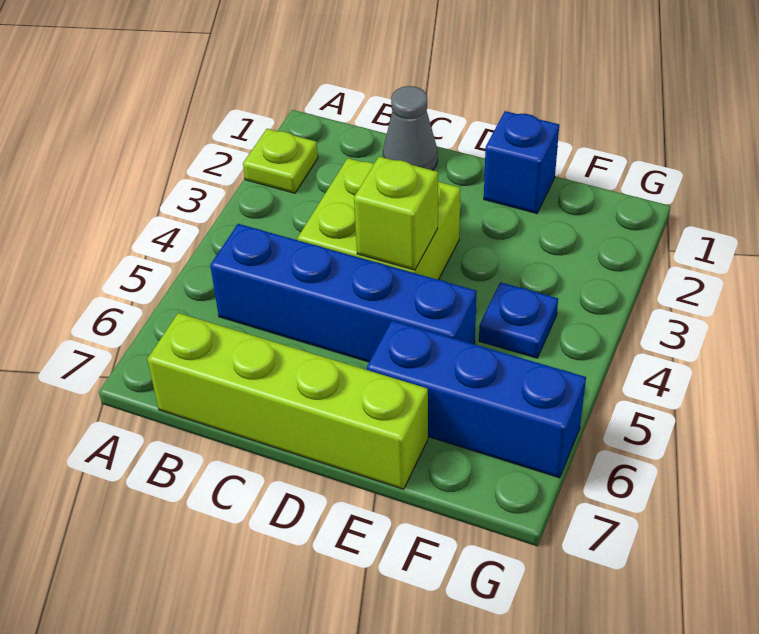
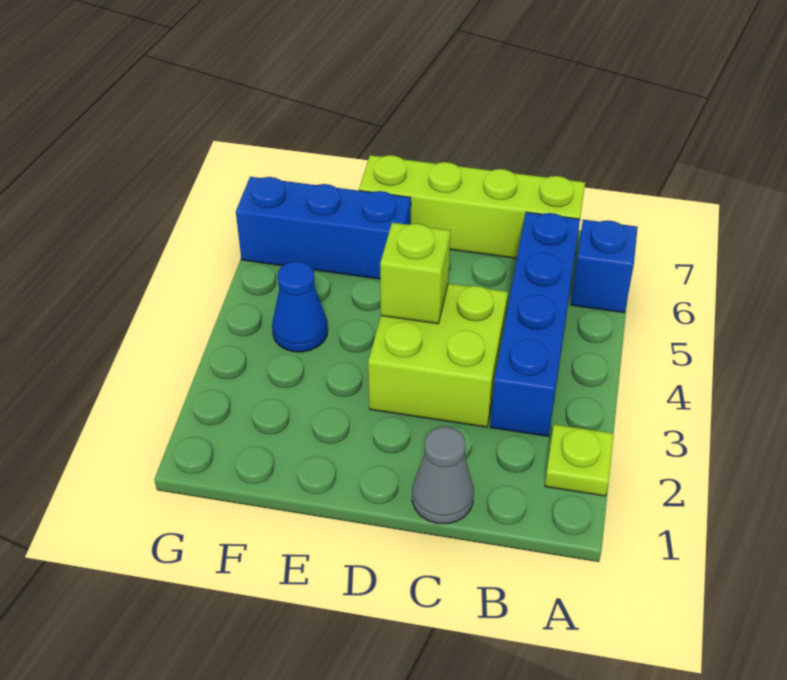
blue 1x4 brick [210,224,477,362] -> blue 1x4 brick turned to [490,212,580,436]
blue 1x1 brick [484,111,559,213] -> blue 1x1 brick moved to [571,220,638,313]
blue 1x1 plate [479,282,558,358] -> blue 1x1 cone [272,261,328,352]

